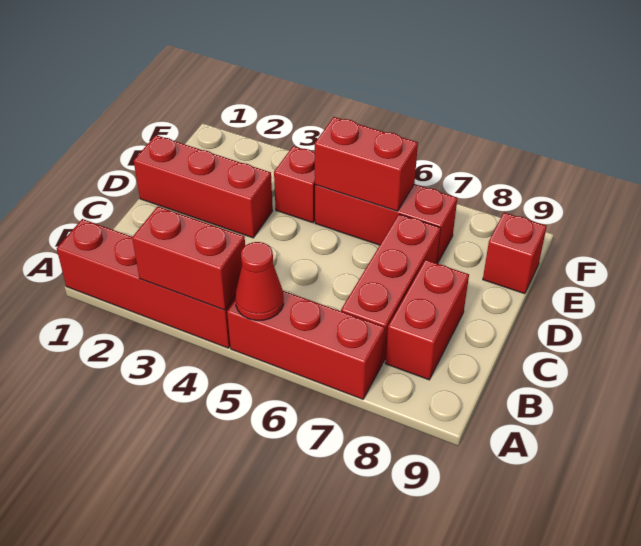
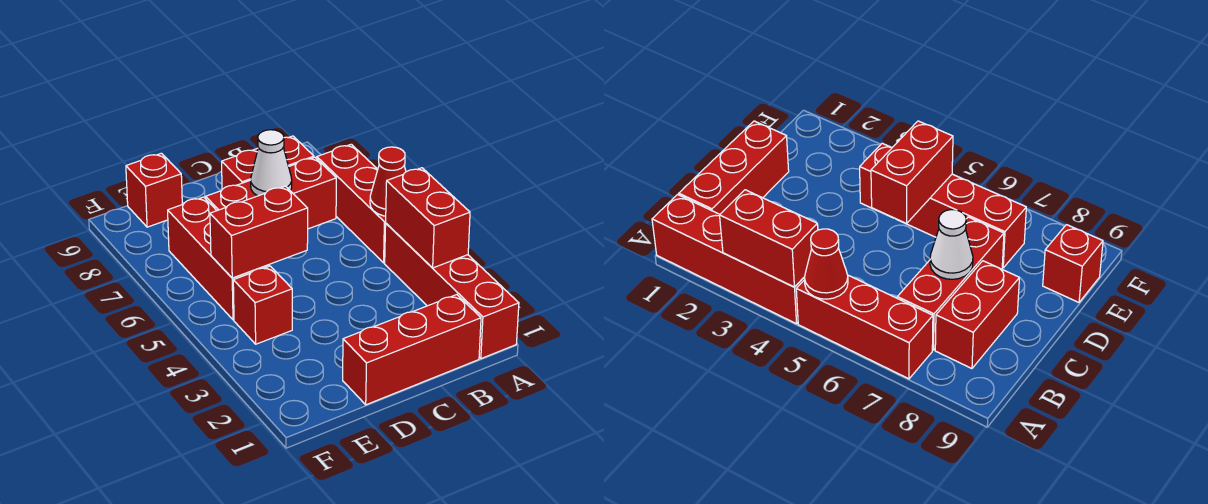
none -> white 1x1 cone [251,130,292,196]
red 1x3 brick [134,135,273,238] -> red 1x3 brick turned to [343,295,481,405]
red 1x2 brick [315,117,418,211] -> red 1x2 brick turned to [210,186,308,278]

